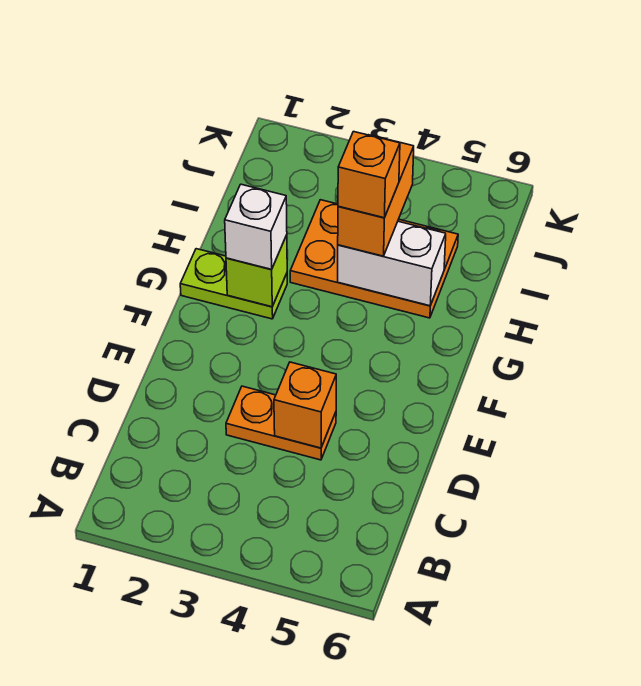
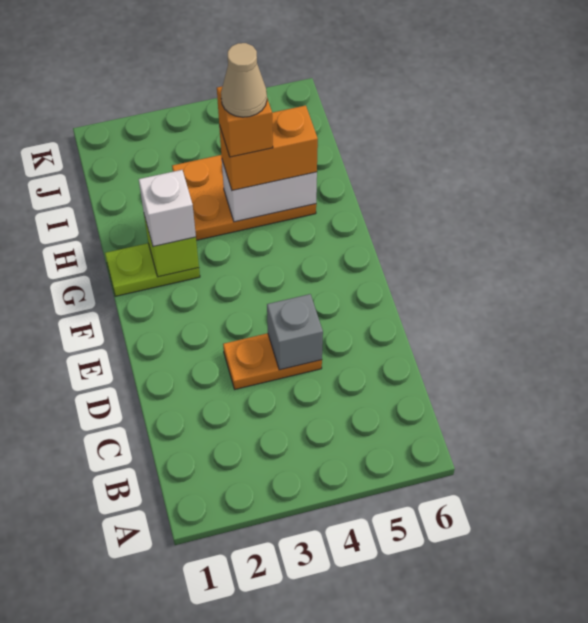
orange 1x1 brick [274,362,336,448] -> grey 1x1 brick [267,294,323,370]
orange 1x2 brick [338,135,414,256] -> orange 1x2 brick turned to [219,105,318,190]
none -> tan 1x1 cone [221,43,267,117]

